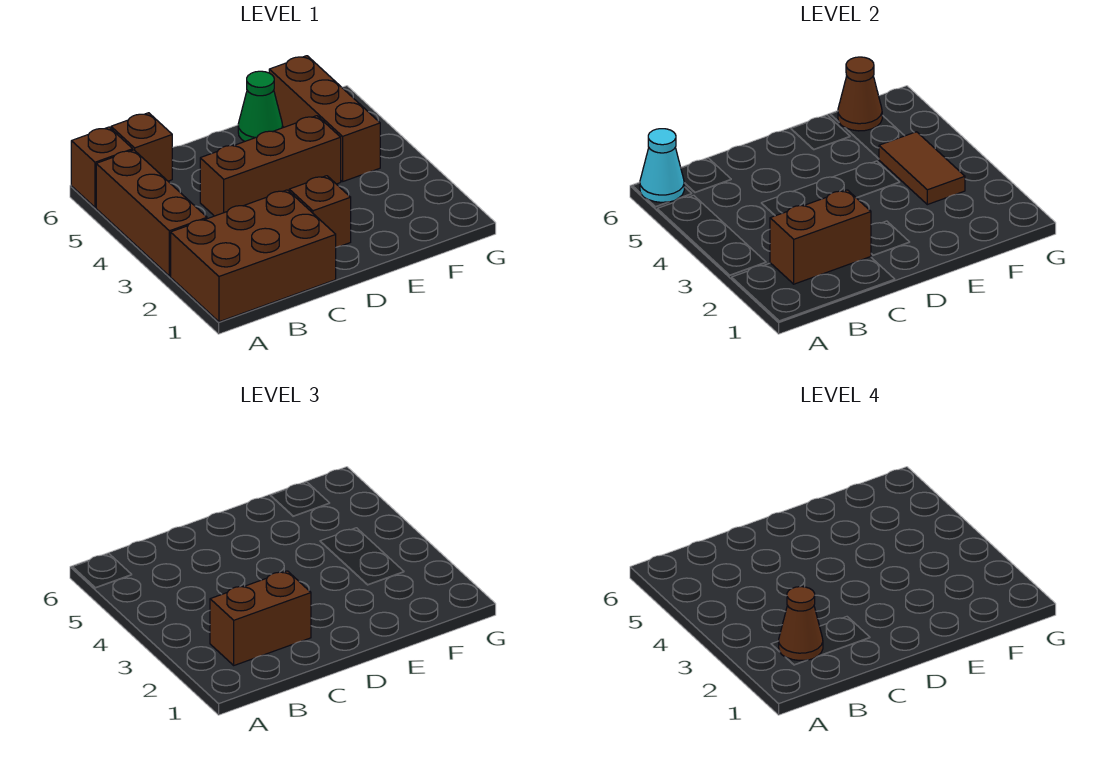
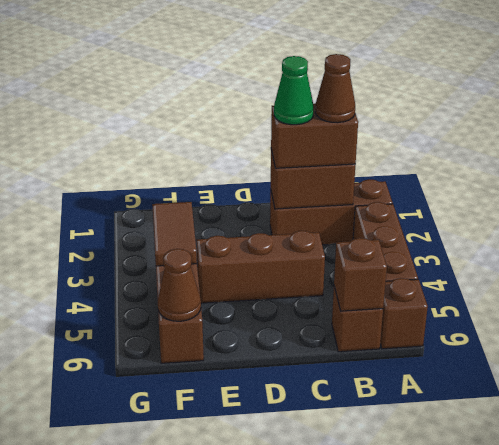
brown 2x3 brick [171,190,336,322] -> brown 1x3 brick [270,179,393,245]
cyan 1x1 cone [640,129,684,202] -> none
brown 1x1 brick [289,176,351,247] -> brown 1x1 brick moved to [334,238,387,311]
green 1x1 cone [238,71,283,142] -> green 1x1 cone moved to [274,56,314,125]

